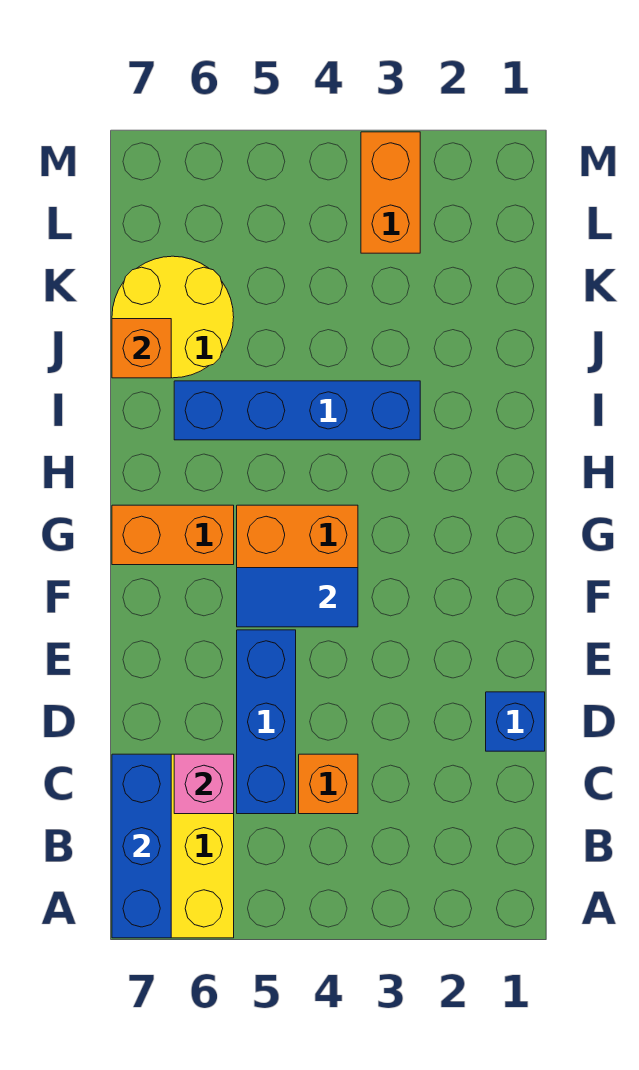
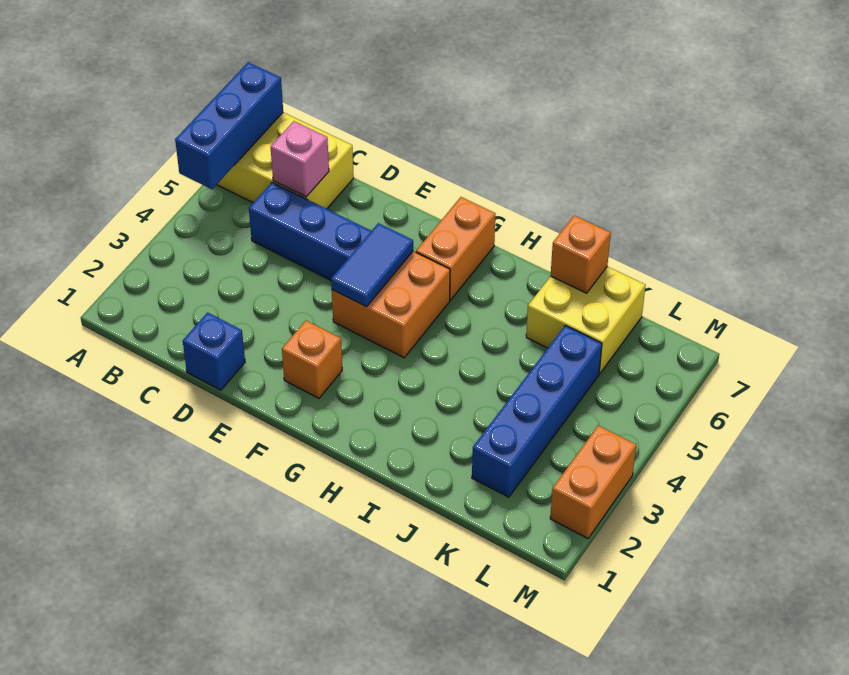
blue 1x3 brick [112,754,171,938] -> blue 1x3 brick turned to [175,62,283,189]
orange 1x1 brick [299,754,358,814] -> orange 1x1 brick moved to [282,321,342,398]
blue 1x4 brick [174,381,420,440] -> blue 1x4 brick moved to [472,326,602,497]
yellow 2x2 round brick [112,256,234,378] -> yellow 2x2 brick [526,266,646,374]
orange 1x2 brick [361,132,420,253] -> orange 1x2 brick turned to [550,426,636,538]

